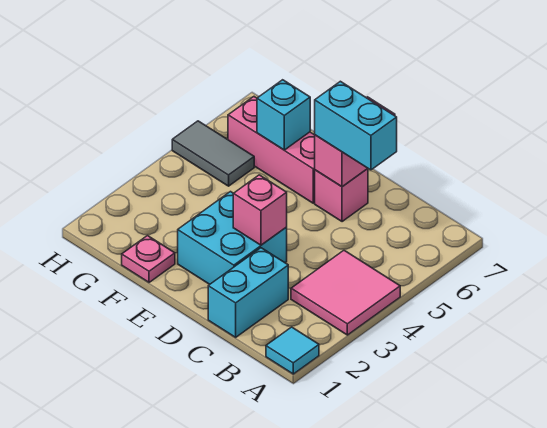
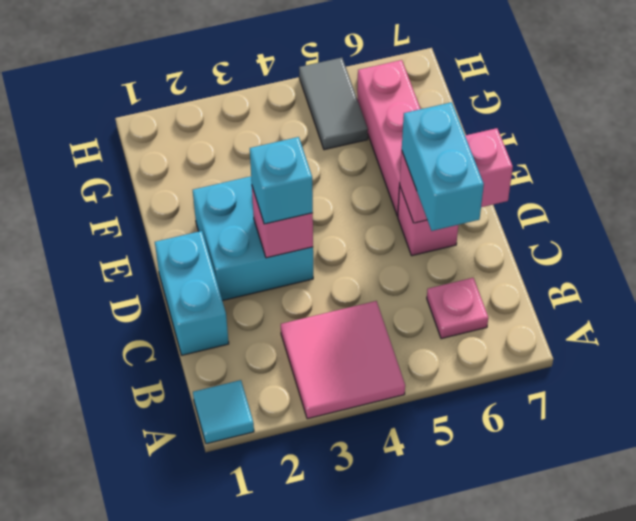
cyan 1x2 brick [208,248,288,337] -> cyan 1x2 brick turned to [155,231,229,355]
pink 1x1 plate [122,236,175,282] -> pink 1x1 plate moved to [427,278,488,339]
cyan 1x1 brick [257,80,310,150] -> cyan 1x1 brick moved to [250,137,313,224]

